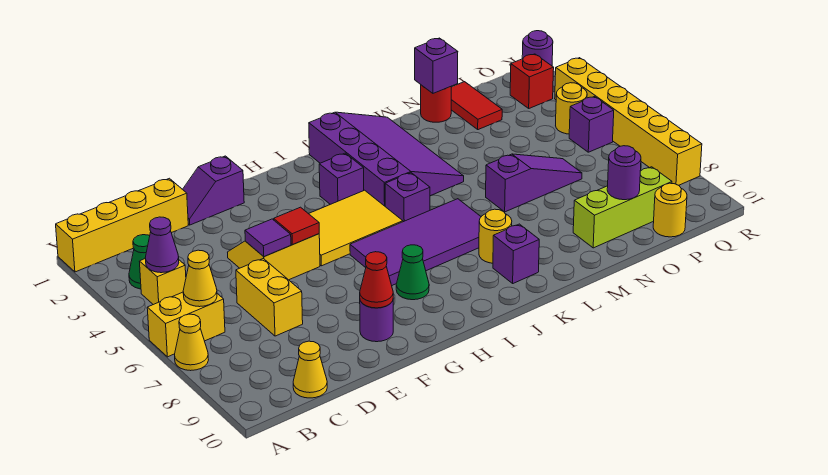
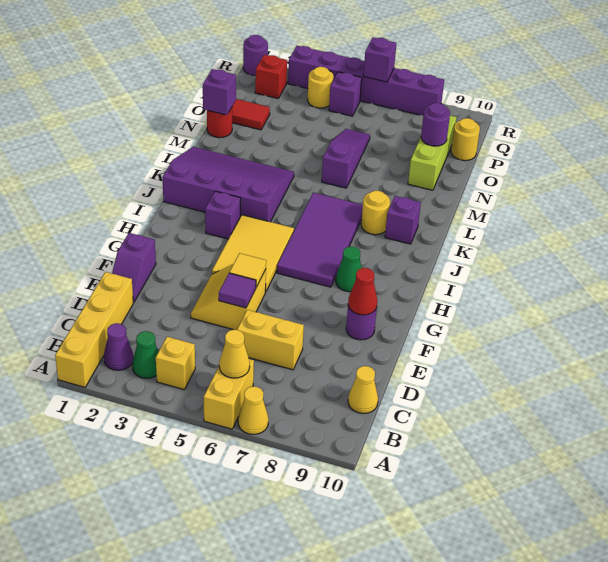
purple 1x1 cone [145,217,179,273] -> purple 1x1 cone moved to [104,323,133,370]
red 1x1 tile [274,207,319,245] -> yellow 1x1 tile [229,253,266,287]
purple 1x1 brick [385,173,430,222] -> purple 1x1 brick moved to [363,37,396,82]
yellow 1x6 brick [555,58,702,185] -> purple 1x6 brick [288,46,444,116]

